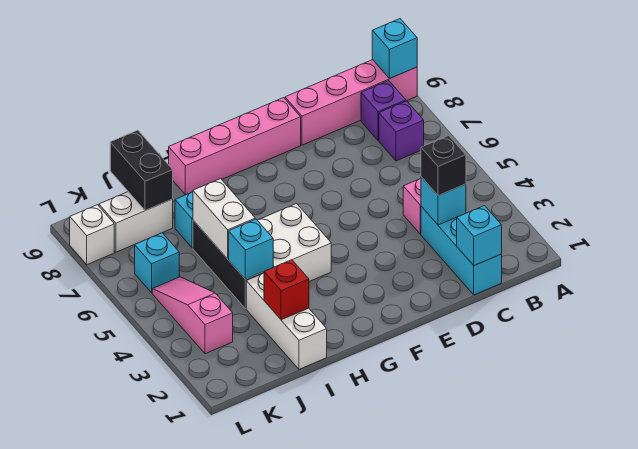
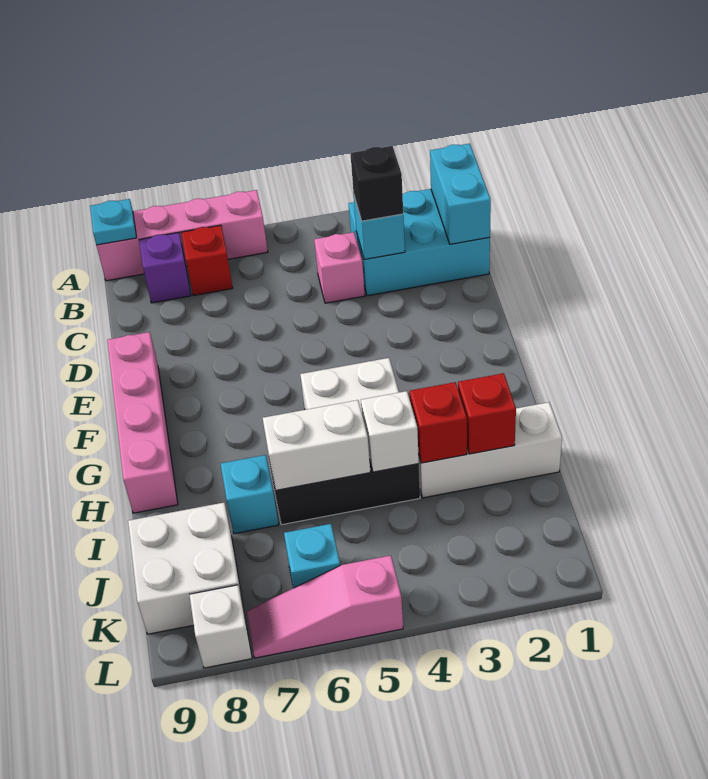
pink 1x4 brick [285,60,417,145] -> pink 1x4 brick turned to [96,190,268,281]
cyan 1x1 brick [372,19,417,79] -> cyan 1x1 plate [90,199,137,245]
purple 1x1 brick [379,101,424,161] -> red 1x1 brick [181,225,233,296]
cyan 1x3 brick [421,206,502,295] -> cyan 2x3 brick [348,189,490,296]
cyan 1x1 brick [457,206,502,266] -> cyan 1x2 brick [430,144,491,244]
none -> red 1x1 brick [410,382,467,463]
cyan 1x1 brick [229,219,273,279] -> white 1x1 brick [361,391,419,472]
white 1x2 brick [99,192,173,252] -> white 2x2 brick [128,503,244,634]
black 1x2 brick [110,130,173,211] -> none
pink 1x3 slope [152,277,233,354] -> pink 1x3 slope moved to [246,556,403,658]

